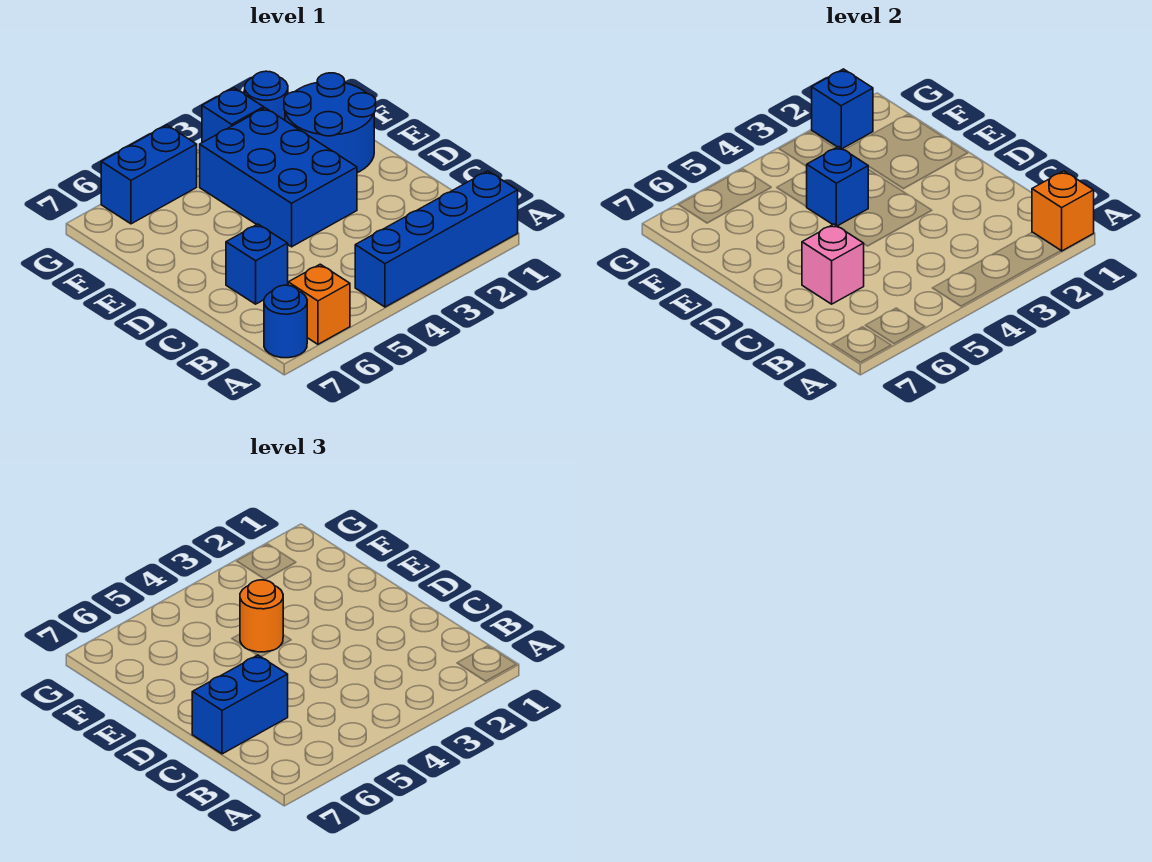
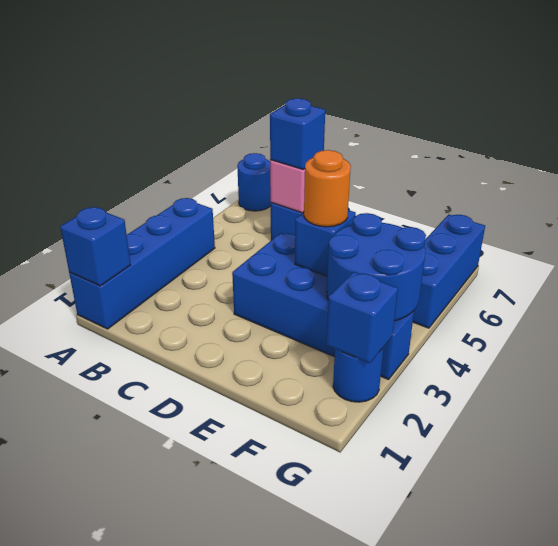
orange 1x1 brick [1032,171,1094,251] -> blue 1x1 brick [60,207,131,286]
orange 1x1 brick [288,264,350,344] -> none
blue 1x2 brick [192,655,288,754] -> blue 1x1 brick [270,98,325,170]
blue 2x2 round brick [284,73,376,173] -> blue 2x2 round brick moved to [327,213,426,321]
blue 1x2 brick [101,125,197,224] -> blue 1x3 brick [413,215,485,328]

